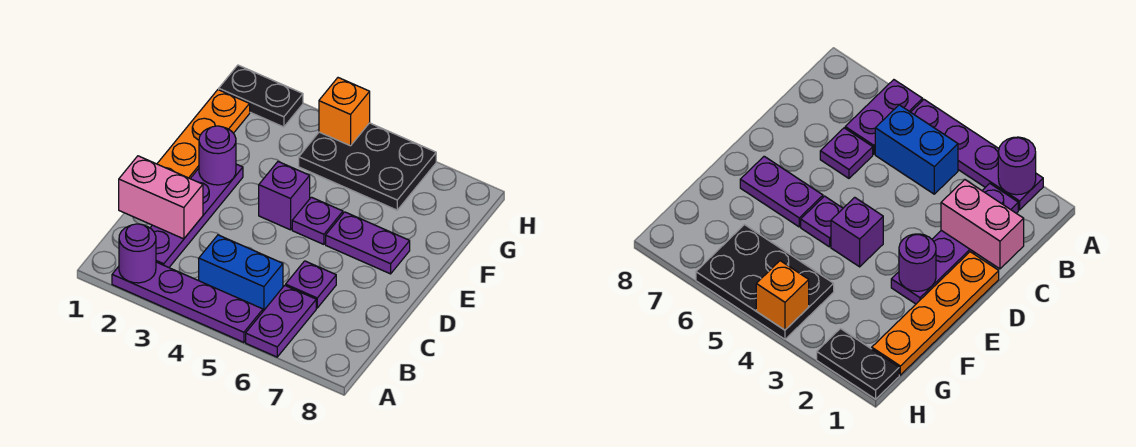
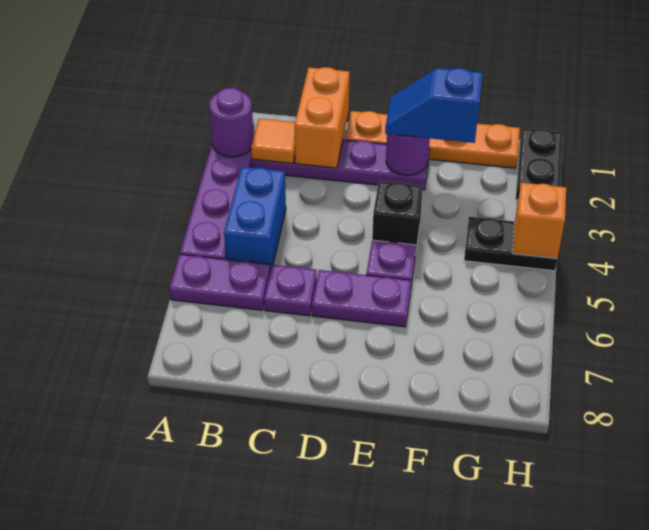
none -> orange 1x1 tile [251,118,295,164]
pink 1x2 brick [119,156,203,239] -> orange 1x2 brick [294,67,350,168]
none -> blue 1x2 slope [385,68,483,143]
purple 1x1 brick [259,162,310,230] -> black 1x1 brick [372,181,423,249]
purple 1x2 plate [326,212,410,274] -> purple 1x2 plate turned to [312,270,411,327]
black 2x3 plate [299,123,436,210] -> black 1x2 plate [464,217,557,271]

